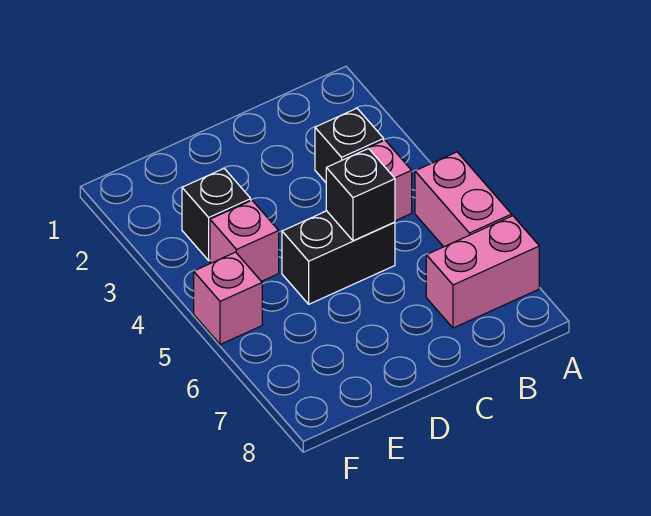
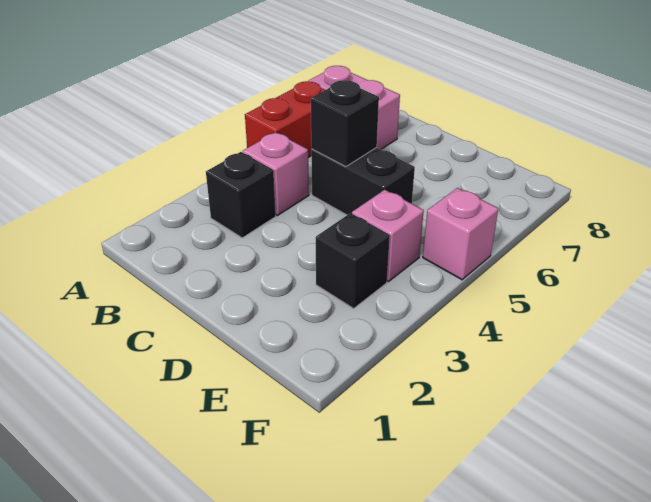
pink 1x2 brick [415,152,512,247] -> red 1x2 brick [245,81,325,158]

